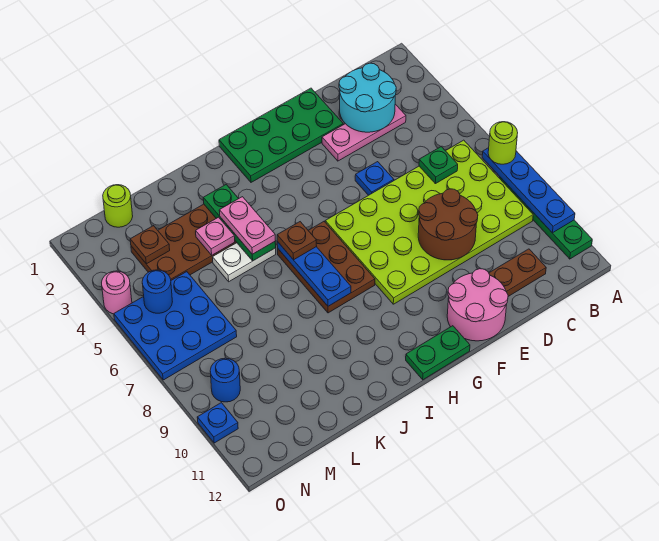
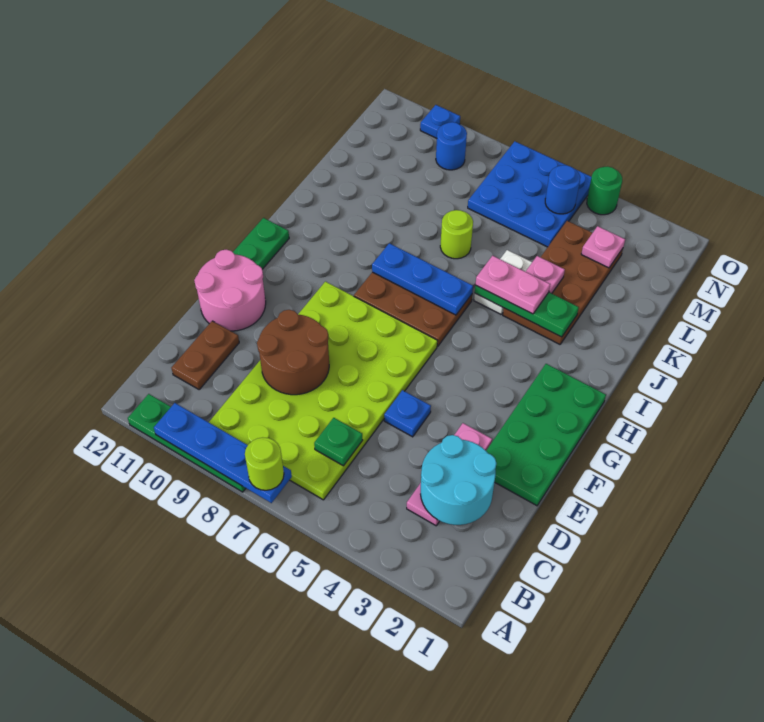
brown 1x1 plate [277,222,317,260] -> none
lime 1x1 round brick [103,185,133,227] -> lime 1x1 round brick moved to [440,210,473,259]
brown 1x1 plate [130,226,170,264] -> pink 1x1 plate [581,226,625,268]
pink 1x1 round brick [102,271,132,314] -> green 1x1 round brick [587,166,622,215]

